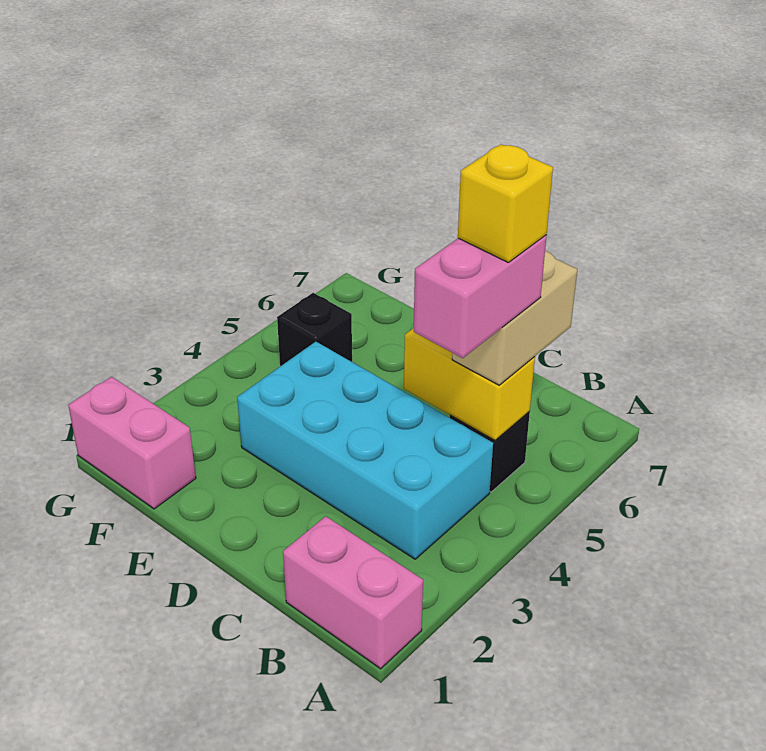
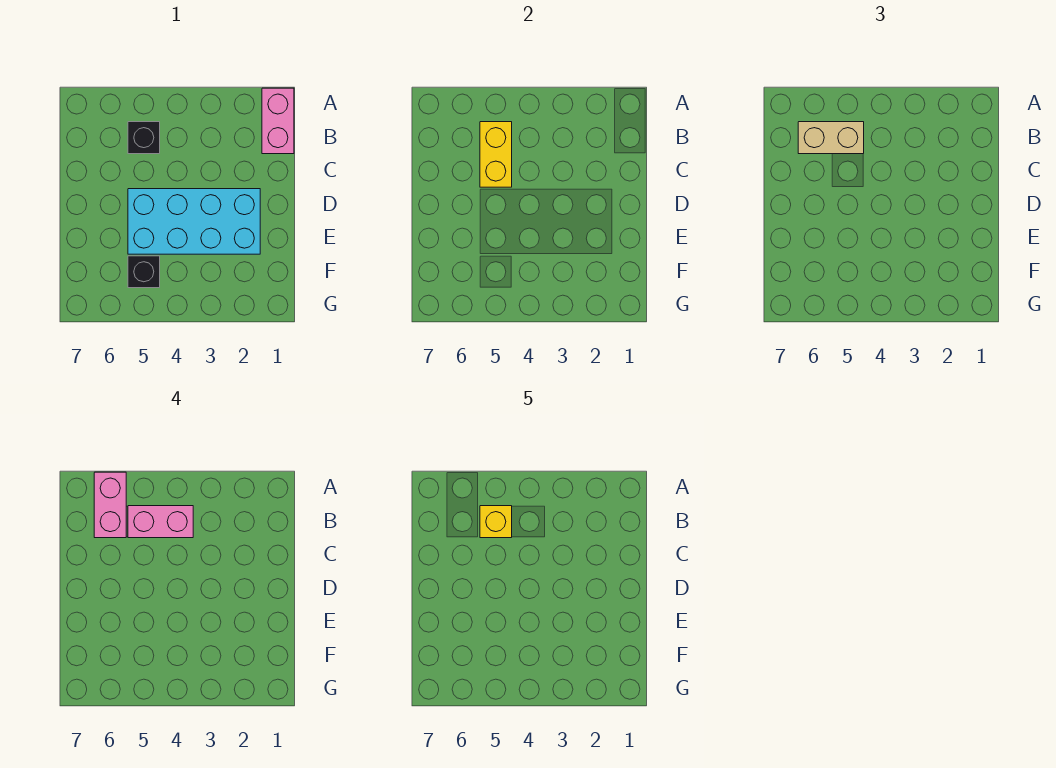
cyan 2x4 brick [237,342,493,559] -> cyan 2x4 brick turned to [128,189,260,254]
pink 1x2 brick [68,377,196,509] -> pink 1x2 brick moved to [94,472,126,538]

